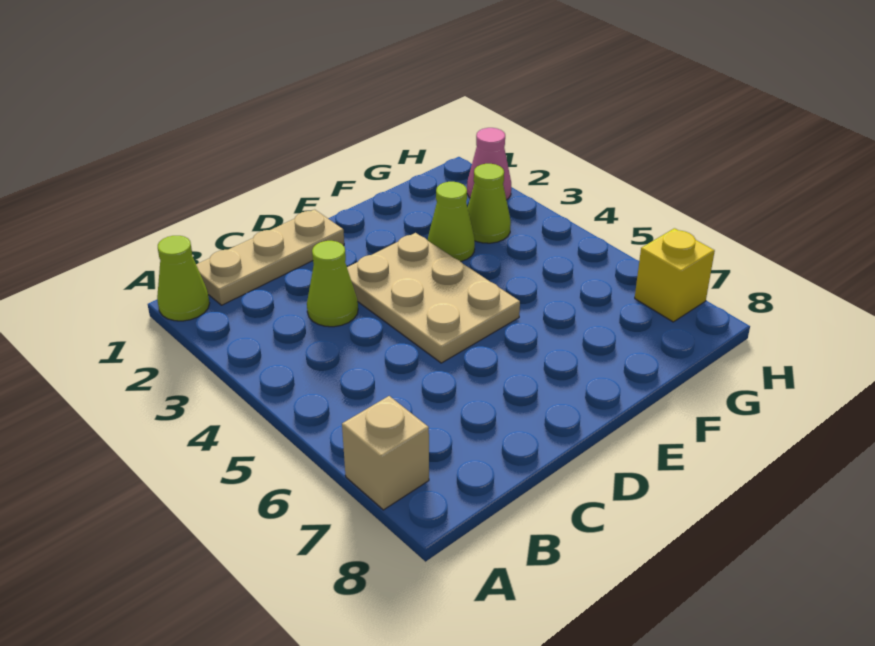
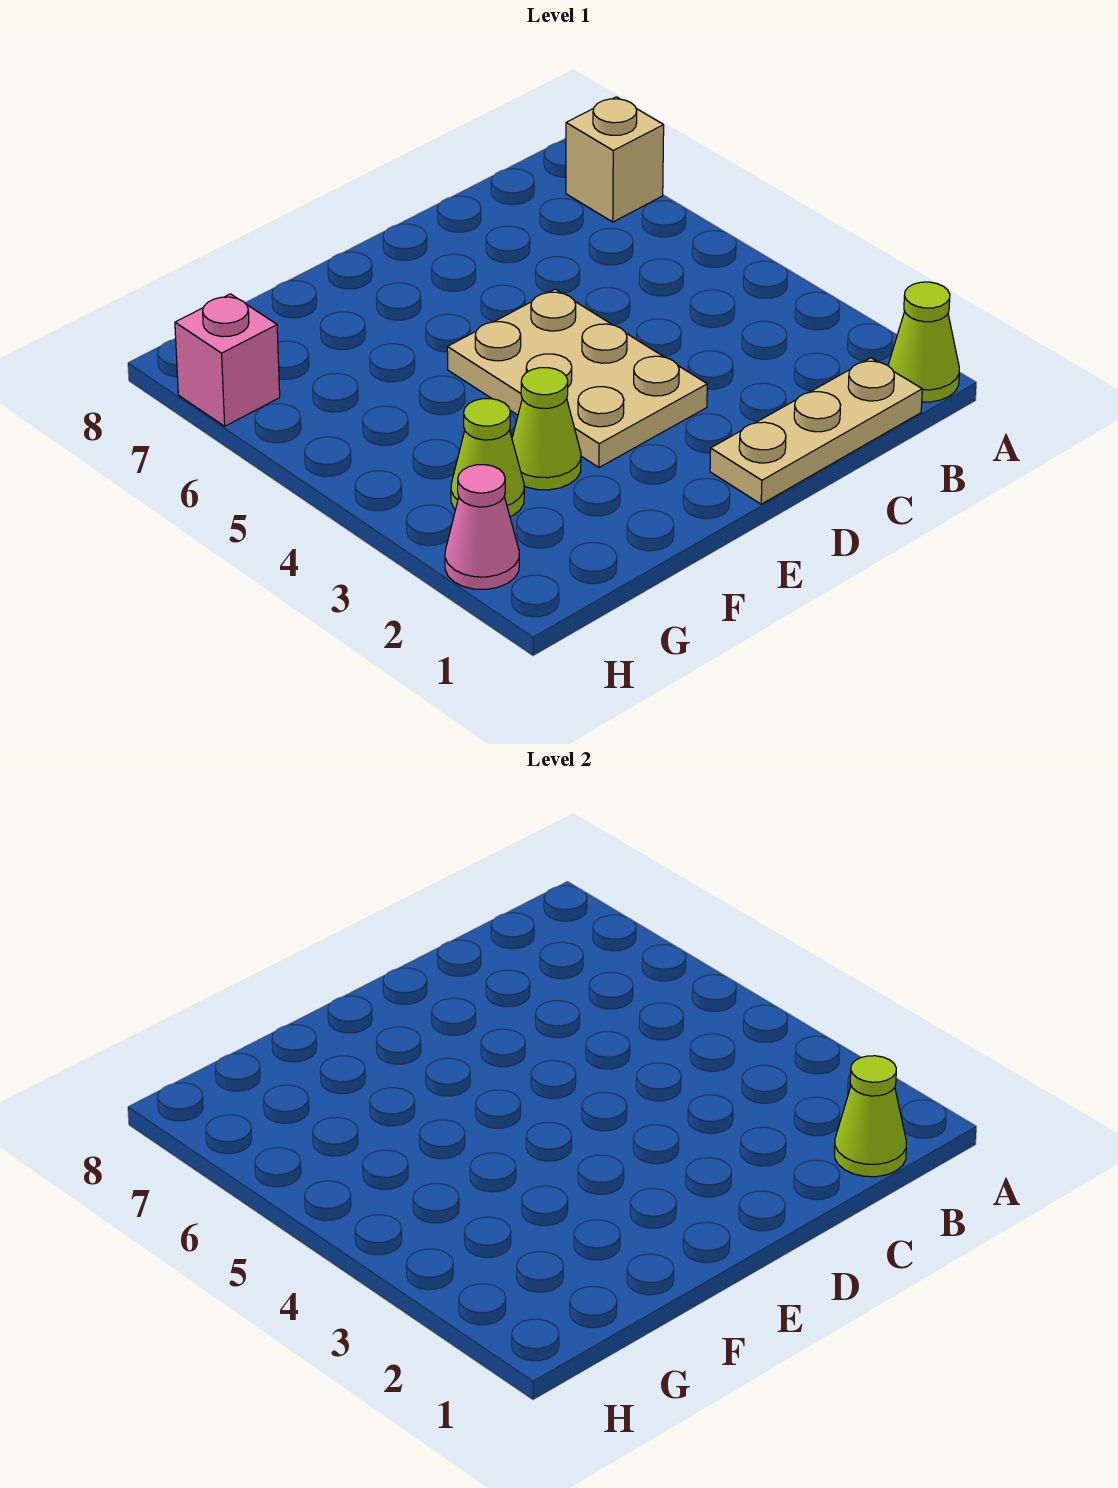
lime 1x1 cone [307,241,358,327] -> lime 1x1 cone moved to [835,1056,906,1177]
yellow 1x1 brick [635,228,715,322] -> pink 1x1 brick [175,294,280,426]

